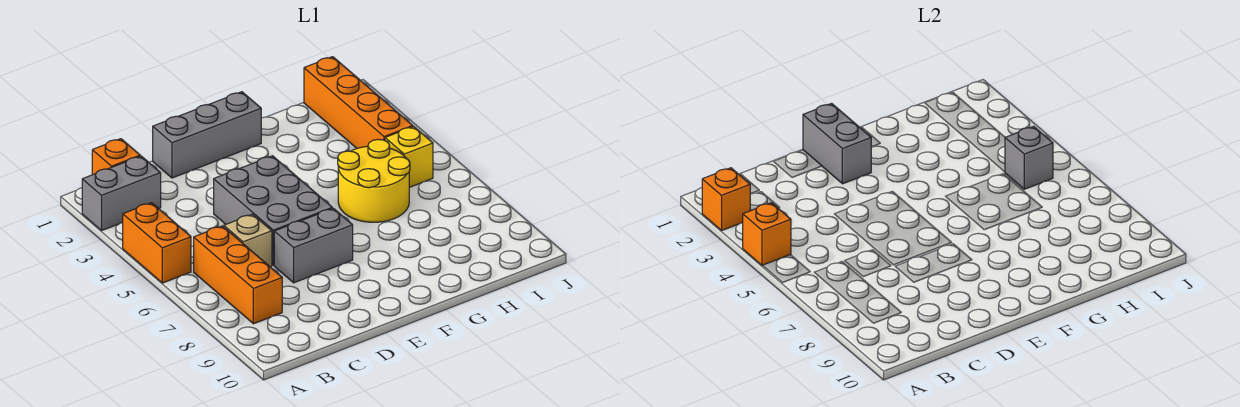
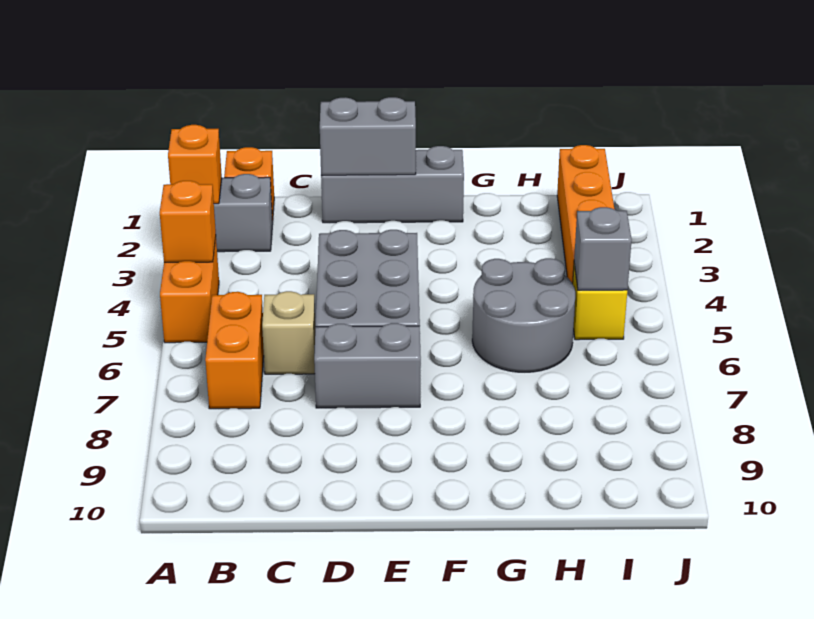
orange 1x3 brick [194,226,282,324] -> orange 1x2 brick [205,292,264,409]
grey 1x2 brick [803,103,871,184] -> grey 1x2 brick turned to [320,97,416,175]
yellow 2x2 round brick [338,139,410,222] -> grey 2x2 round brick [472,258,575,372]

